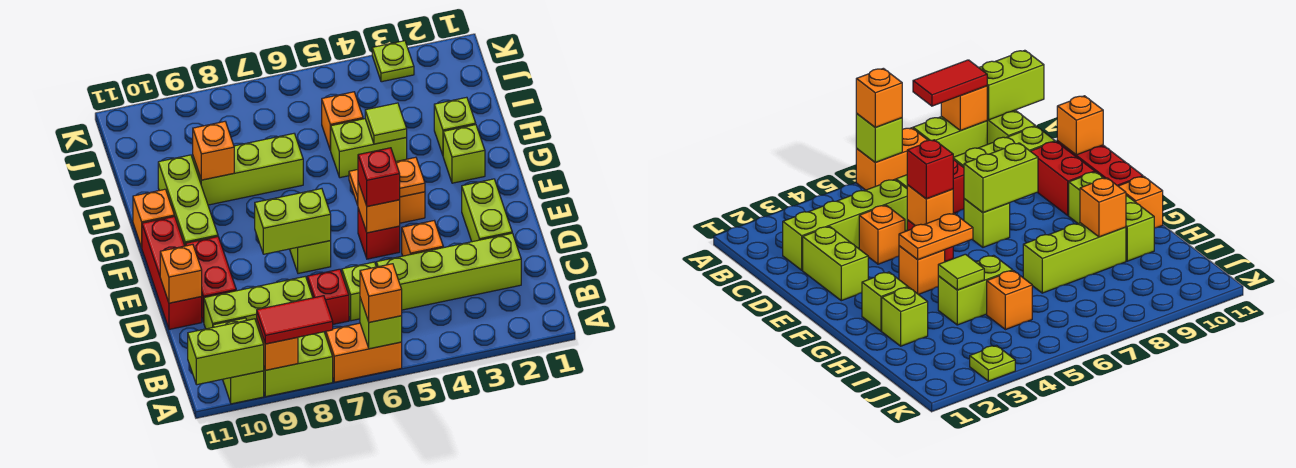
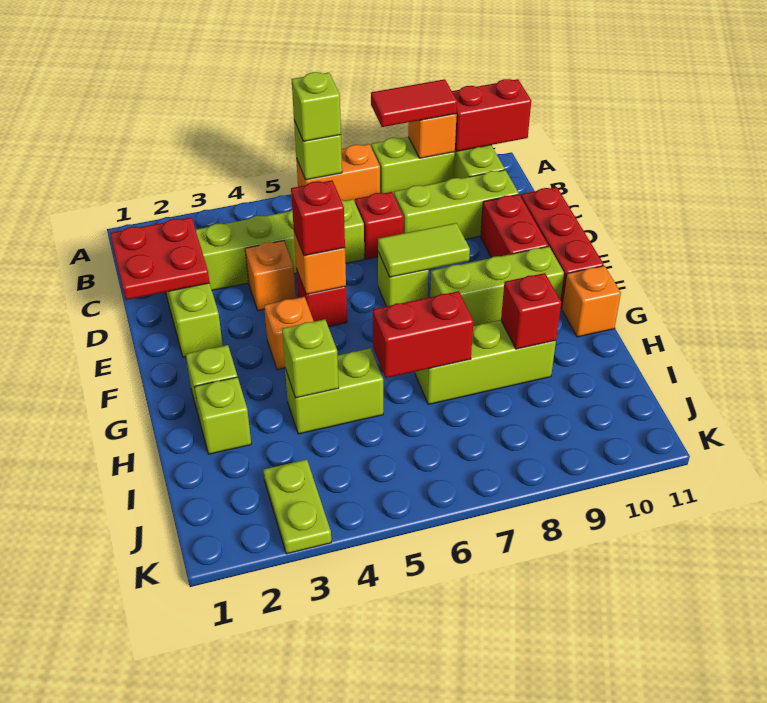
orange 1x1 brick [360,264,402,322] -> lime 1x1 brick [292,72,341,141]
lime 1x2 brick [188,319,264,385] -> red 1x2 brick [452,79,531,151]
none -> red 2x2 plate [110,217,210,300]
orange 1x1 brick [160,245,202,303] -> none
lime 1x2 brick [255,189,331,254] -> lime 1x2 tile [378,223,470,277]
orange 1x2 plate [349,157,425,205] -> none
lime 1x3 brick [158,155,218,246] -> lime 1x3 brick turned to [430,246,564,326]
lime 1x1 tile [365,103,407,144] -> lime 1x1 brick [282,319,339,398]
none -> red 1x2 brick [373,291,474,378]
orange 1x1 brick [193,122,234,180] -> red 1x1 brick [501,273,561,349]
orange 1x1 brick [322,92,363,150] -> none
lime 1x1 plate [372,41,414,82] -> lime 1x2 plate [263,459,331,554]

